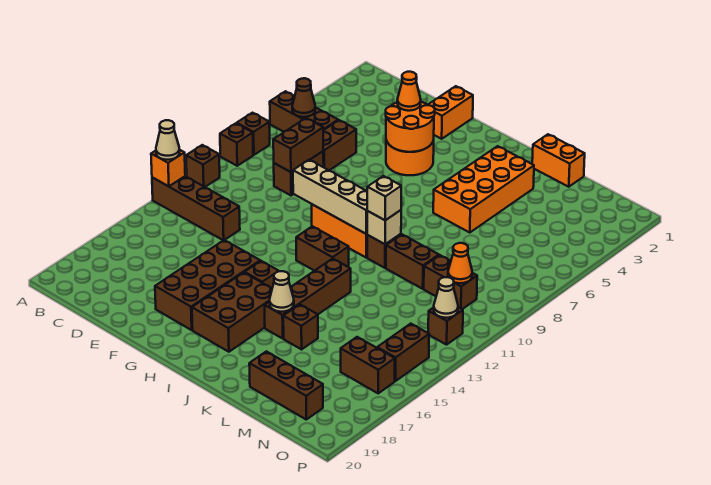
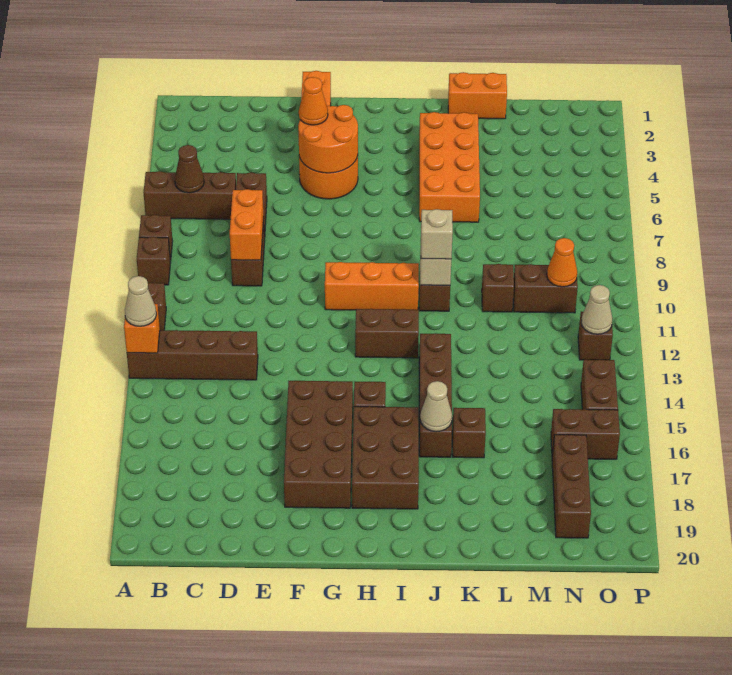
brown 1x2 brick [273,118,323,172] -> orange 1x2 brick [230,189,264,260]
tan 1x4 brick [293,160,367,234] -> none
brown 1x2 brick [386,234,439,289] -> brown 1x1 brick [482,264,514,312]
brown 1x3 brick [249,351,323,419] -> brown 1x3 brick turned to [552,435,591,538]

